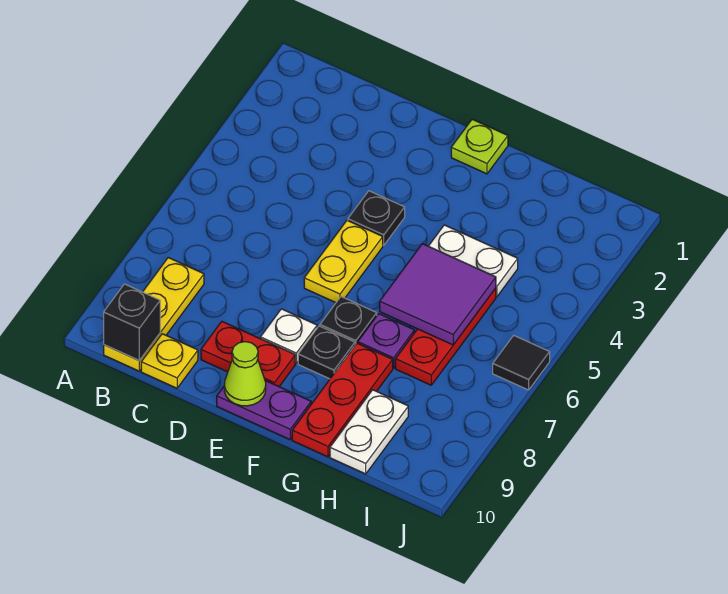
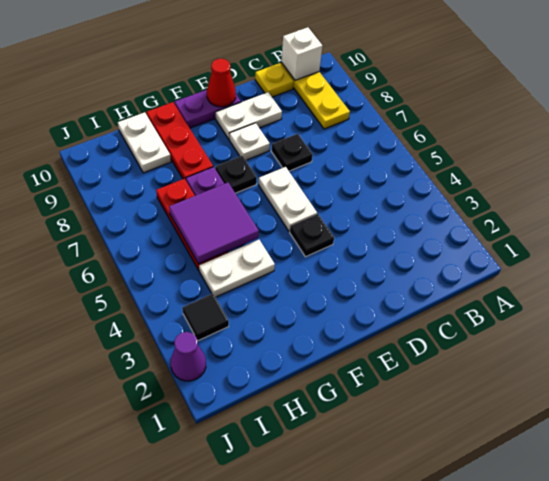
black 1x1 brick [104,284,160,360] -> white 1x1 brick [281,27,323,80]
red 1x2 plate [201,322,295,386] -> white 1x2 plate [216,92,282,140]
yellow 1x2 plate [304,220,383,303] -> white 1x2 plate [259,167,317,231]
lime 1x1 cone [224,342,266,406] -> red 1x1 cone [207,59,236,107]
lime 1x1 plate [451,119,508,174] -> none
black 1x1 plate [298,326,355,379] -> black 1x1 plate moved to [271,134,313,171]
none -> purple 1x1 cone [171,332,206,381]
black 1x1 tile [493,336,550,390] -> black 1x1 tile moved to [182,294,229,341]

